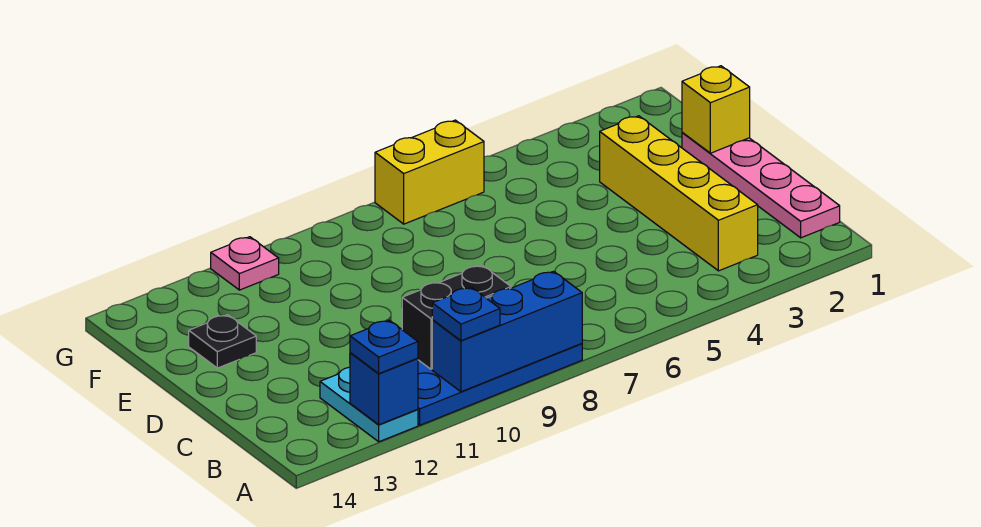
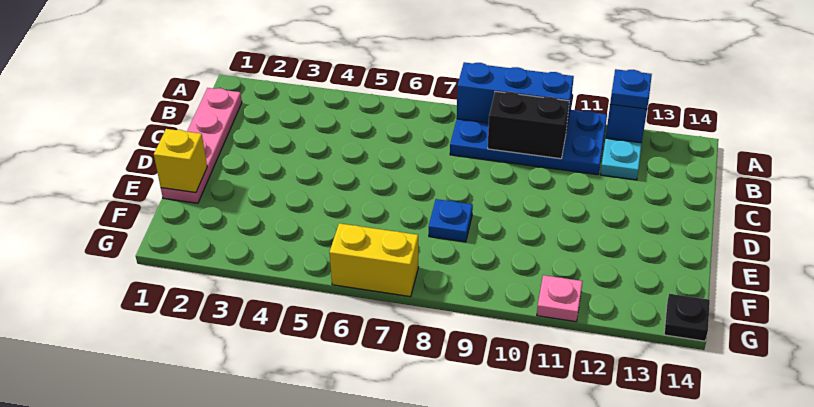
blue 1x1 plate [432,287,500,341] -> blue 1x1 plate moved to [429,199,473,242]
yellow 1x4 brick [600,116,758,271] -> none
black 1x1 plate [189,315,256,368] -> black 1x1 plate moved to [664,294,710,341]

